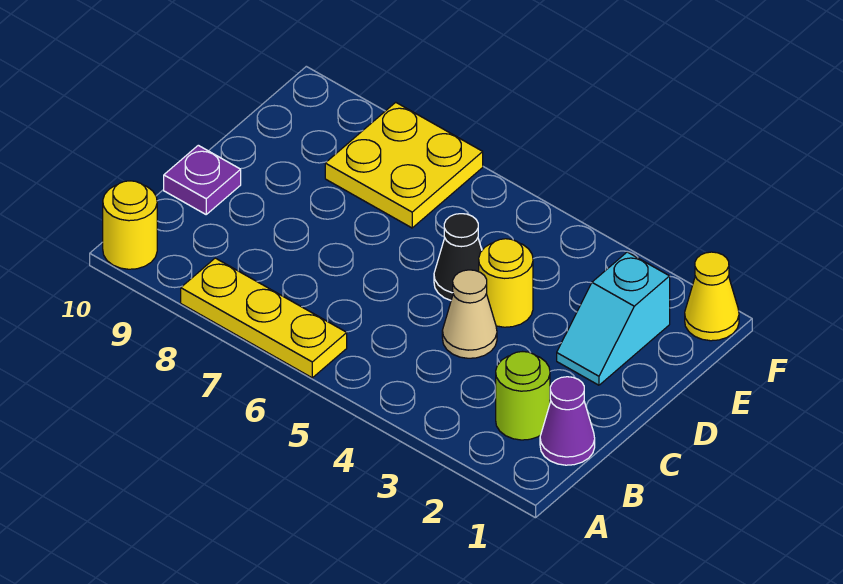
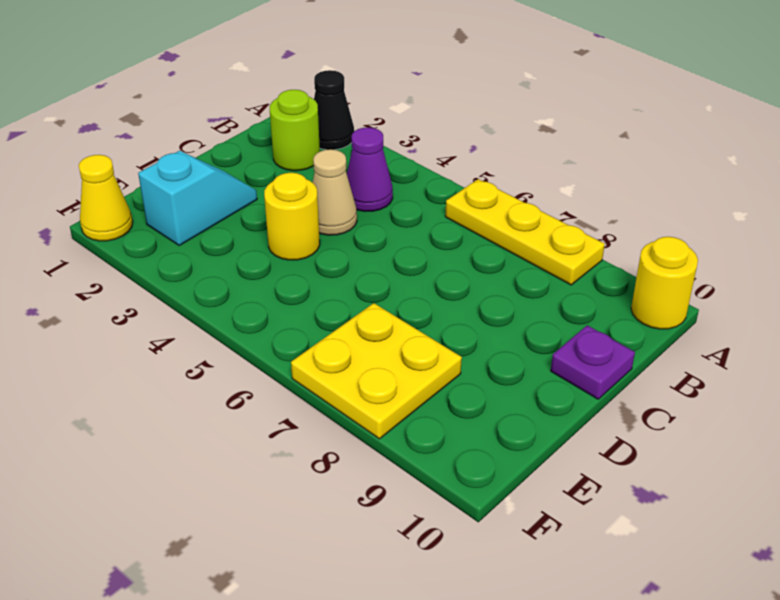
purple 1x1 cone [540,377,595,465] -> purple 1x1 cone moved to [347,127,393,212]
black 1x1 cone [434,214,482,300] -> black 1x1 cone moved to [314,70,354,150]

